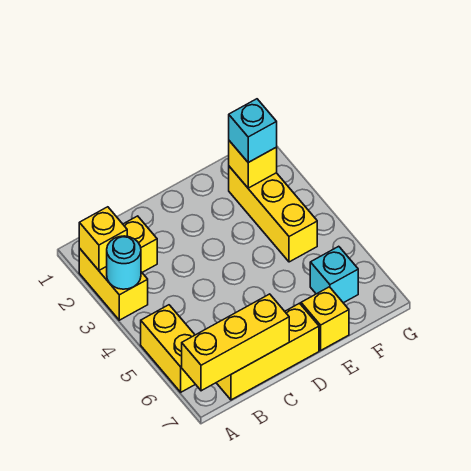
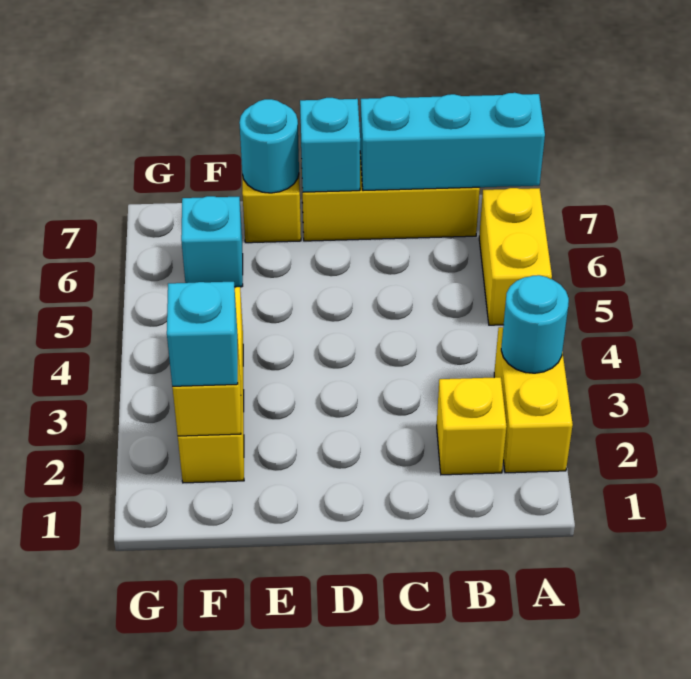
yellow 1x1 brick [79,207,127,270] -> none
yellow 1x3 brick [182,294,289,391] -> cyan 1x3 brick [360,93,545,191]
none -> cyan 1x1 brick [300,98,360,192]
none -> cyan 1x1 round brick [239,99,299,193]

